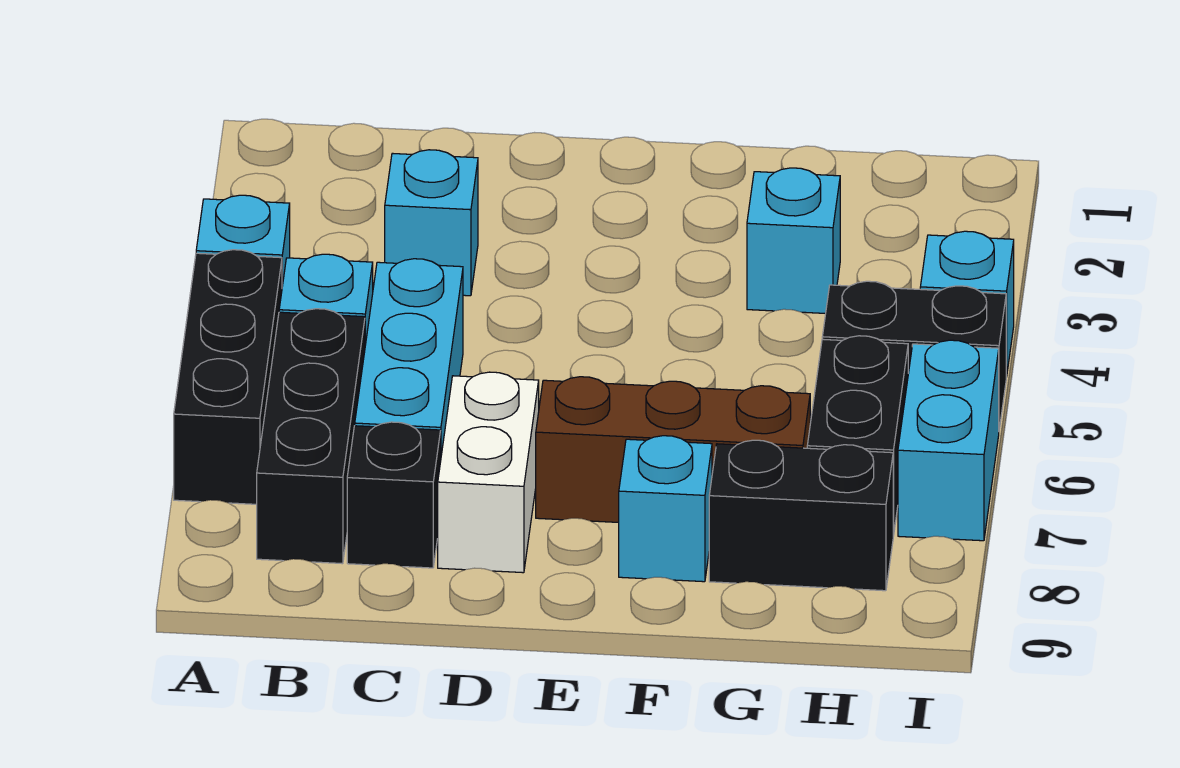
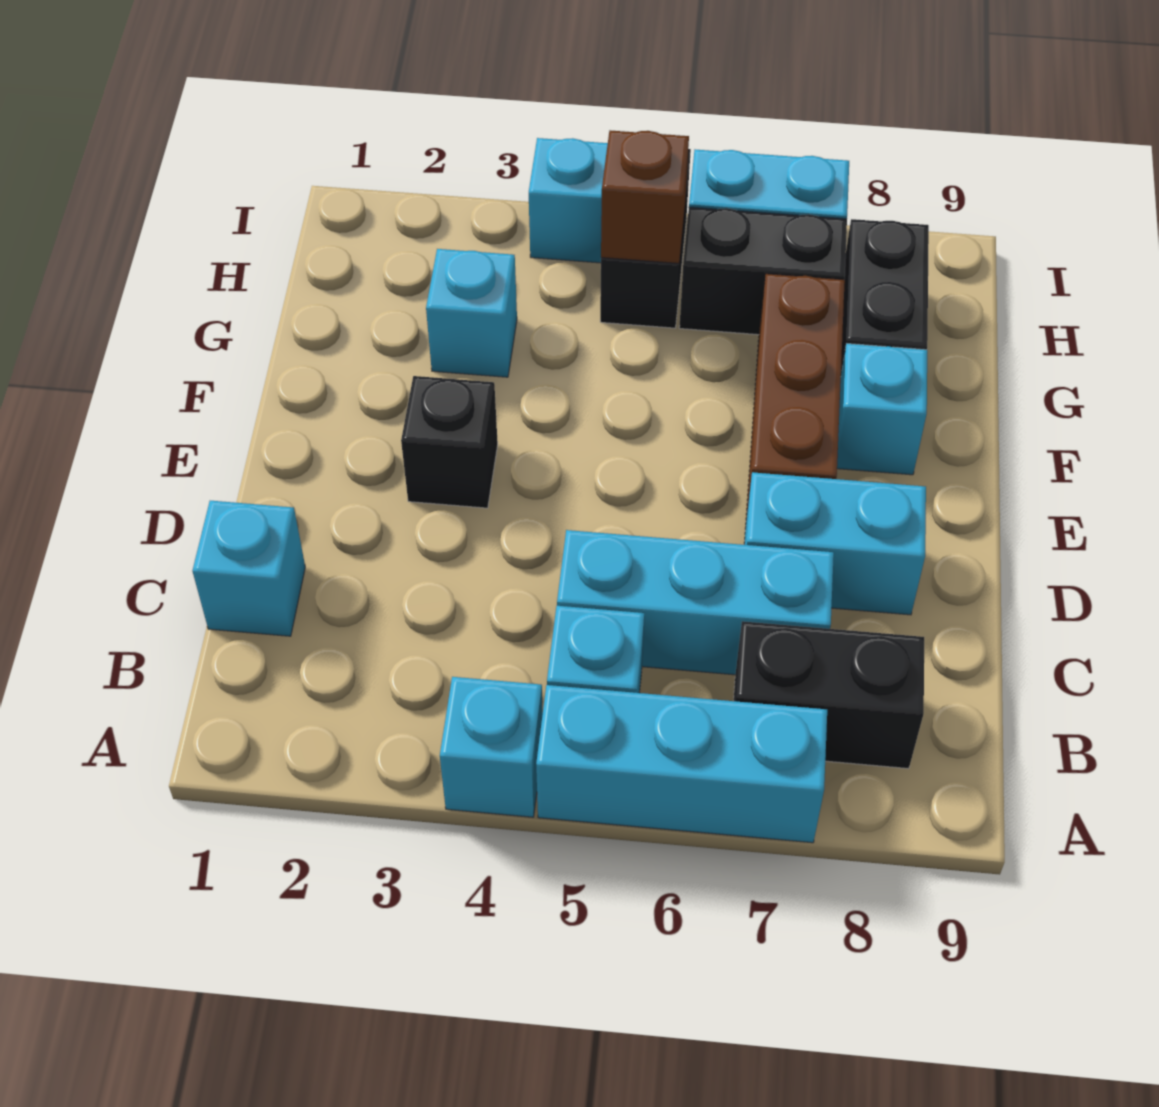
black 1x3 brick [174,250,282,504] -> cyan 1x3 brick [536,685,827,843]
black 1x3 brick [257,309,365,564] -> black 1x2 brick [734,621,924,769]
cyan 1x1 brick [385,150,478,296] -> cyan 1x1 brick moved to [192,501,305,636]
black 1x1 brick [347,422,441,568] -> black 1x1 brick moved to [401,376,498,508]
white 1x2 brick [438,372,539,573] -> cyan 1x2 brick [744,472,926,615]
none -> brown 1x1 brick [601,130,689,263]

